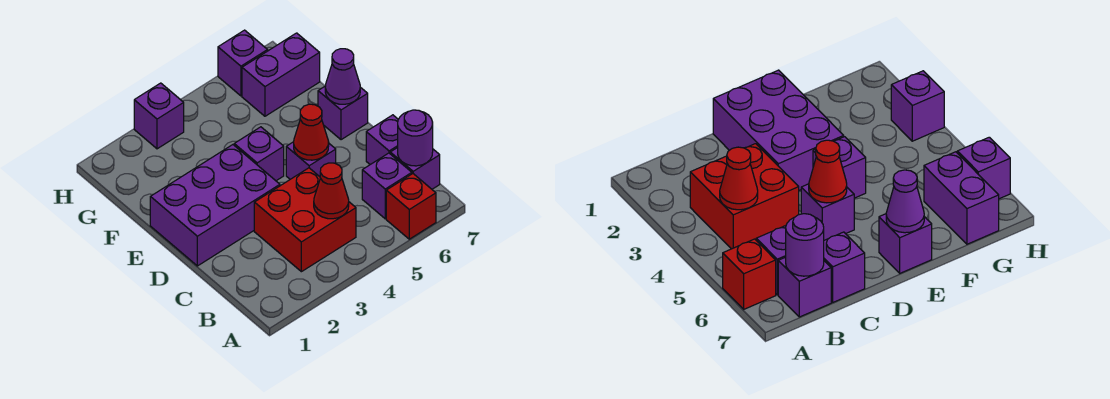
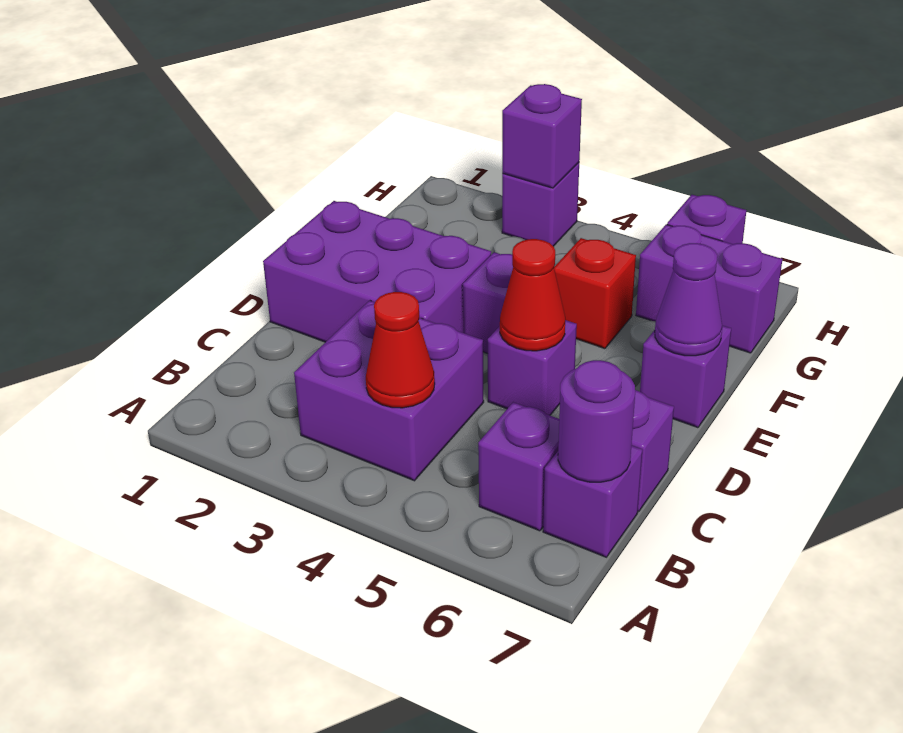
red 1x1 brick [386,174,436,239] -> red 1x1 brick moved to [554,238,636,349]
red 2x2 brick [254,168,356,272] -> purple 2x2 brick [294,300,484,481]
none -> purple 1x1 brick [502,84,582,188]

